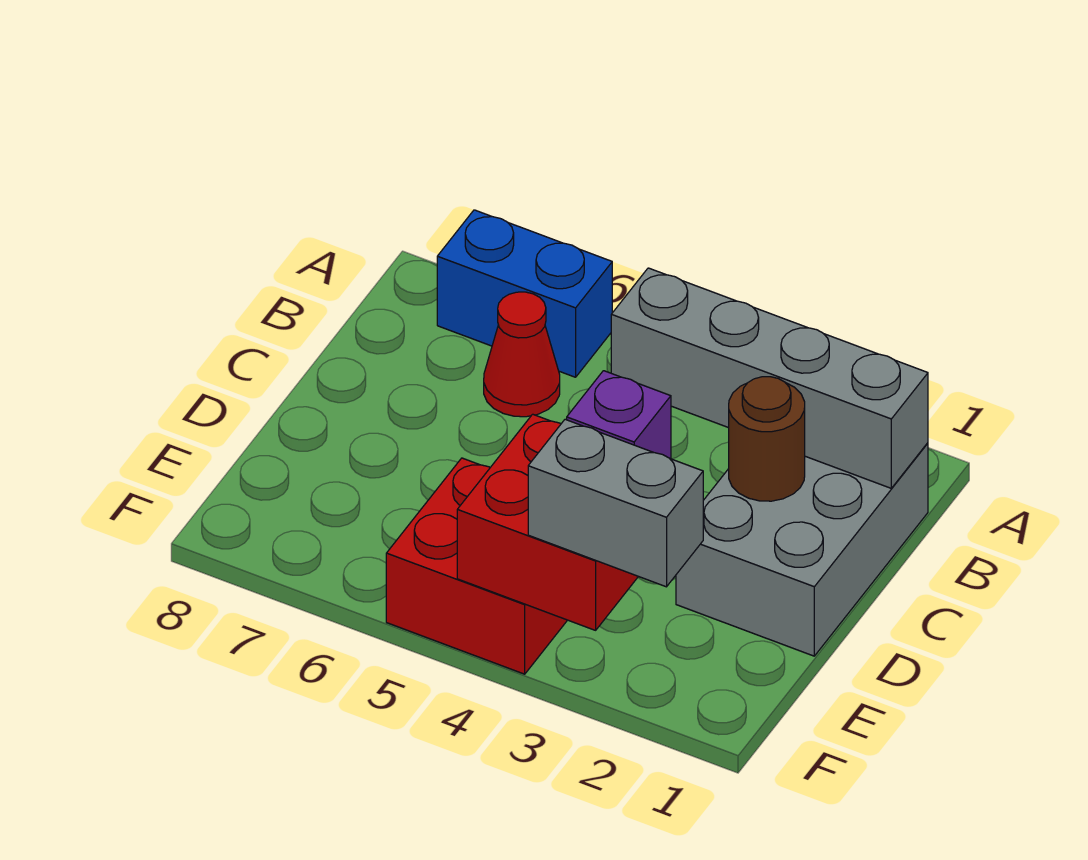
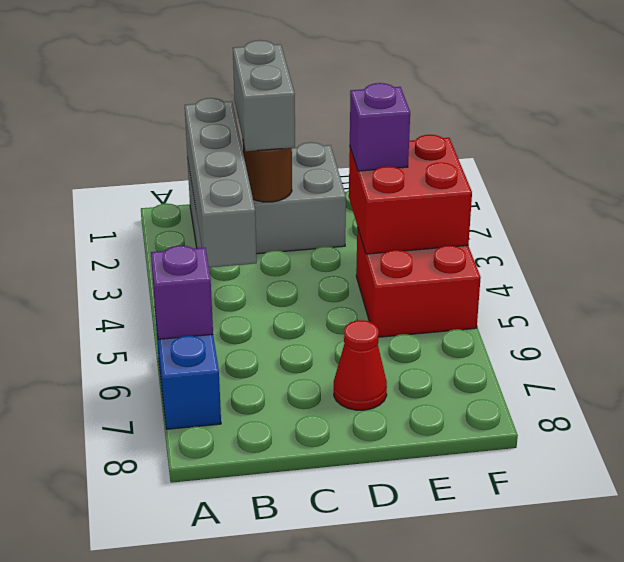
none -> purple 1x1 brick [151,245,213,339]
red 1x1 cone [484,292,560,417] -> red 1x1 cone moved to [334,320,387,410]
grey 1x2 brick [528,419,703,587] -> grey 1x2 brick moved to [233,40,295,151]

